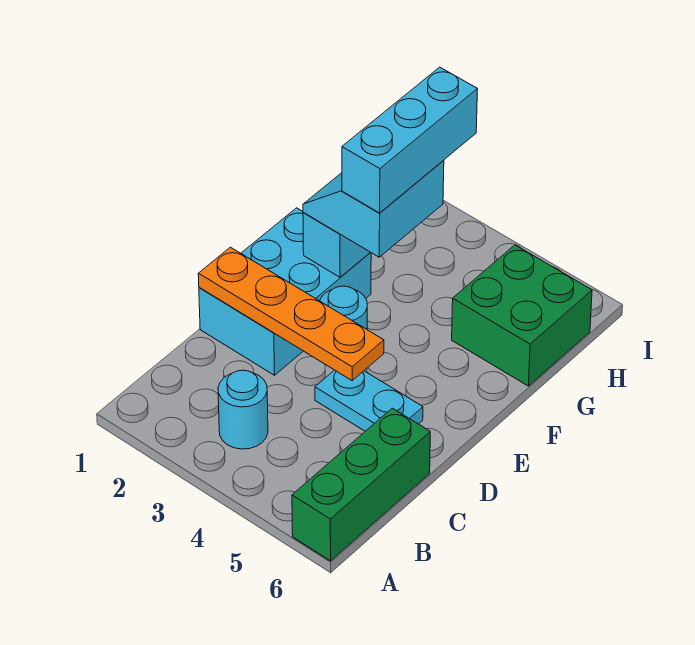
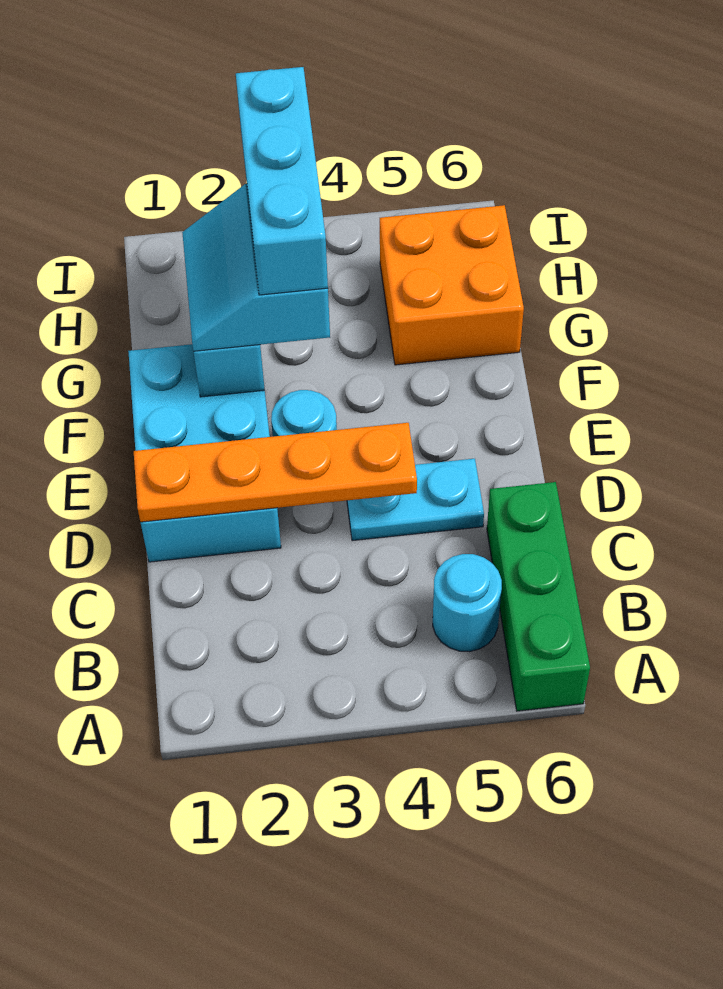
cyan 1x1 round brick [218,370,268,449] -> cyan 1x1 round brick moved to [433,554,502,652]
green 2x2 brick [452,245,592,386] -> orange 2x2 brick [380,205,524,365]

